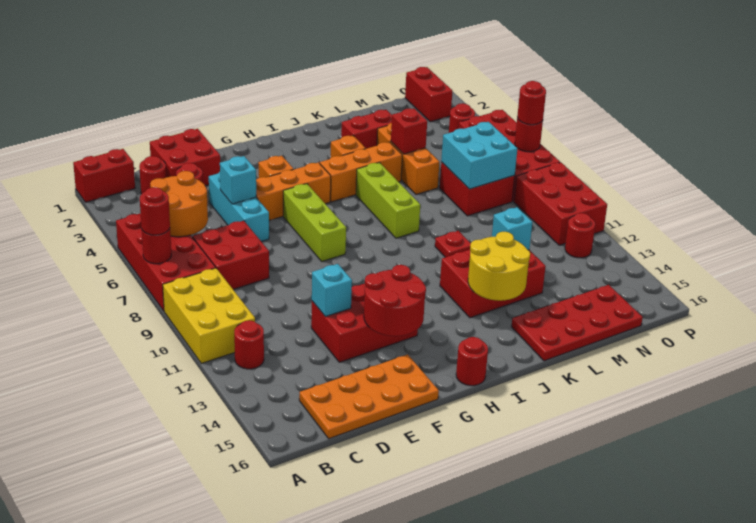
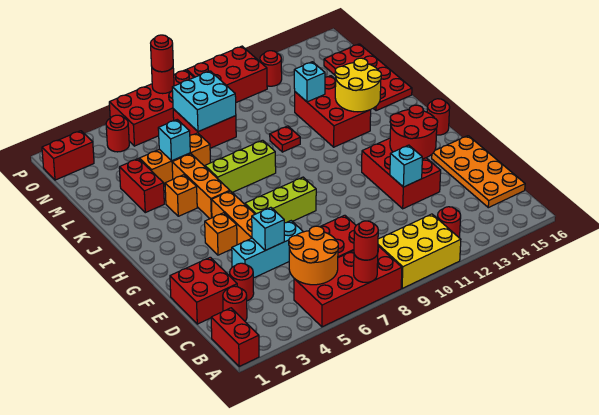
red 1x1 brick [391,108,427,154] -> cyan 1x1 brick [158,120,190,161]

